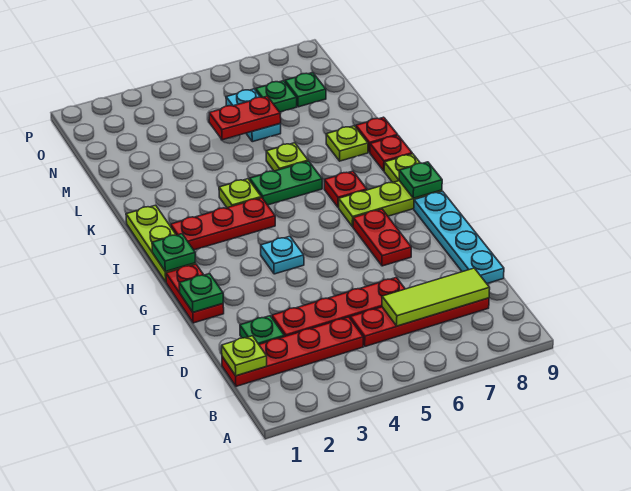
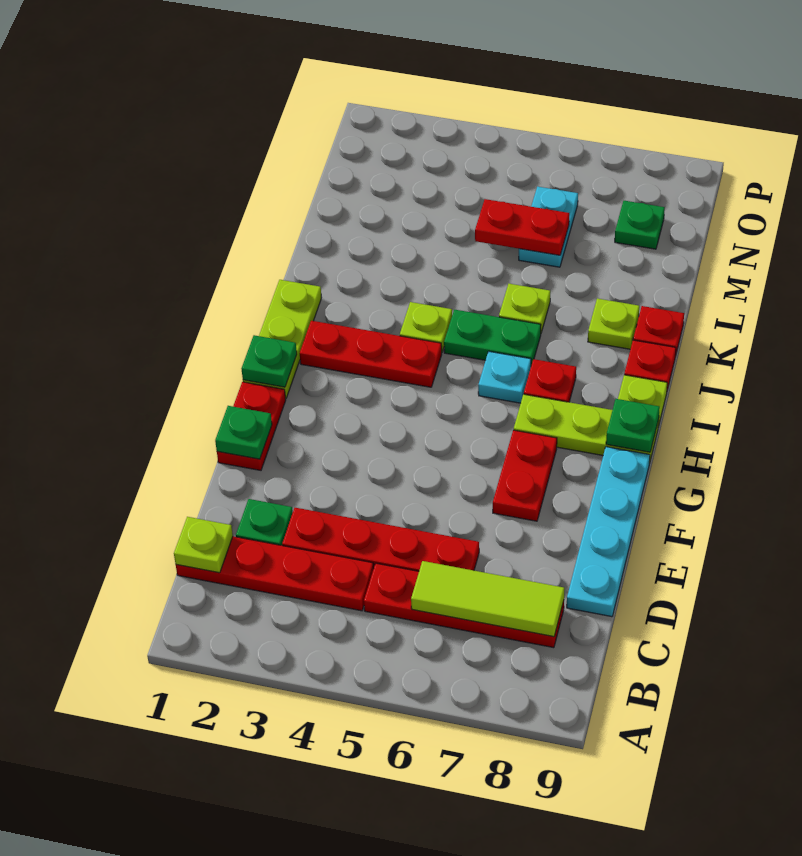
cyan 1x1 plate [261,236,304,274] -> cyan 1x1 plate moved to [478,351,531,403]
green 1x1 plate [256,81,297,112] -> none

